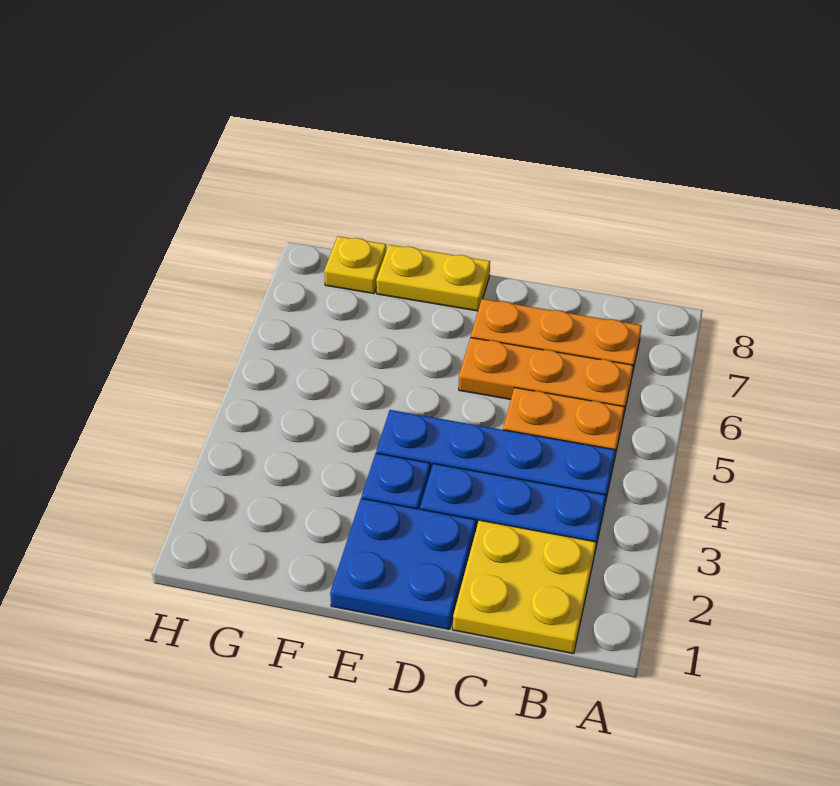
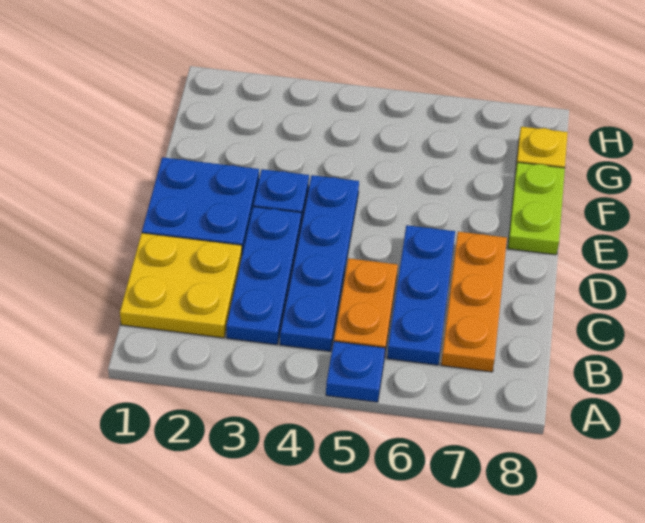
none -> blue 1x1 plate [326,341,385,402]
orange 1x3 plate [459,338,633,413] -> blue 1x3 plate [387,225,455,365]
yellow 1x2 plate [376,245,490,311] -> lime 1x2 plate [508,162,565,255]

